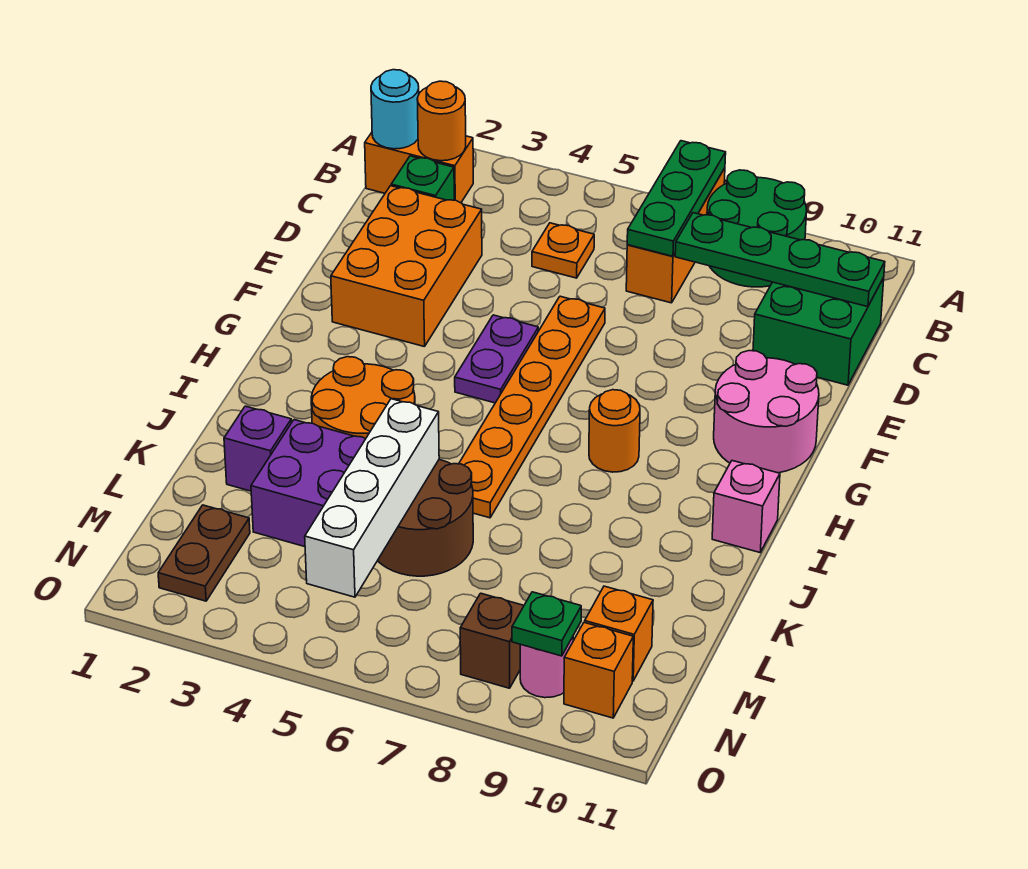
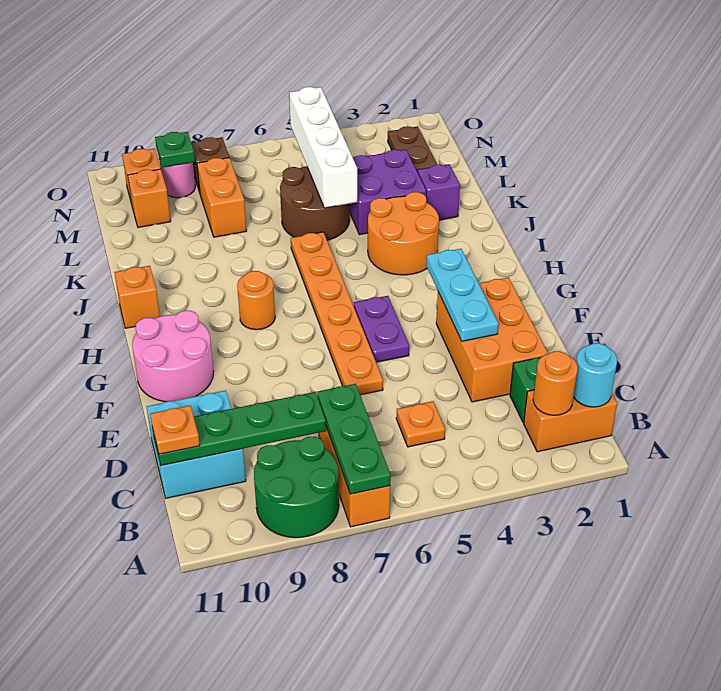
green 2x2 brick [753,278,884,385] -> cyan 2x2 brick [146,390,246,498]
none -> orange 1x1 plate [150,405,200,454]
none -> cyan 1x3 plate [426,249,498,341]
pink 1x1 brick [712,461,780,552] -> orange 1x1 brick [114,266,160,328]
none -> orange 1x2 brick [197,158,246,237]

